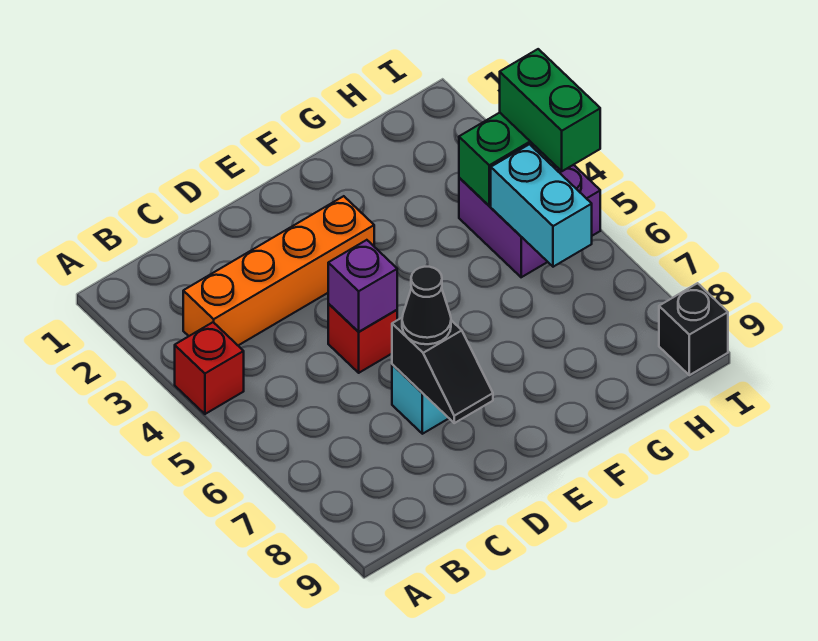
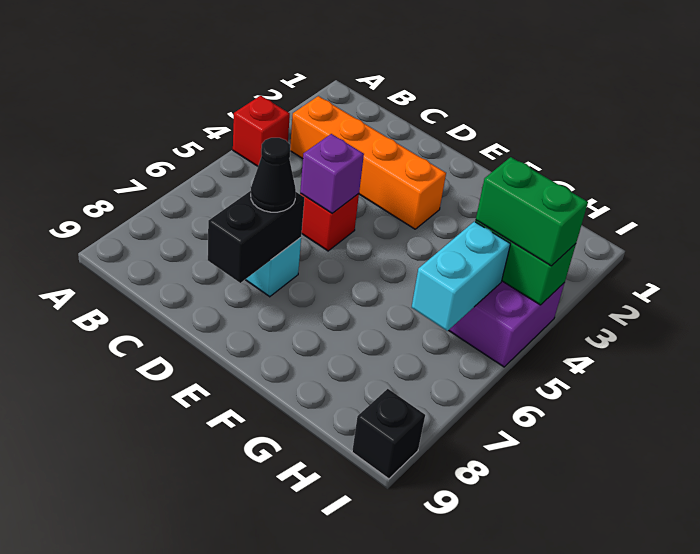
black 1x2 slope [392,318,493,423] -> black 1x2 brick [208,191,304,283]
green 1x2 brick [500,49,600,171] -> green 1x2 brick turned to [476,157,588,266]

